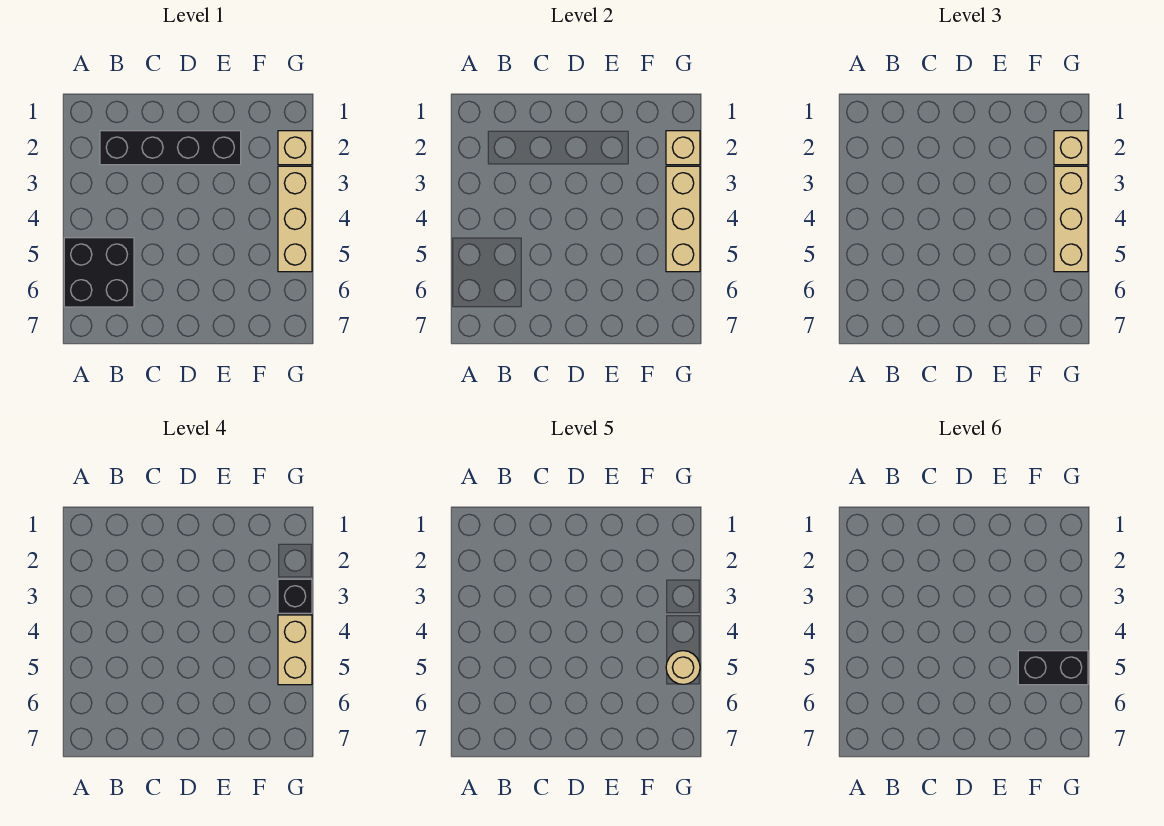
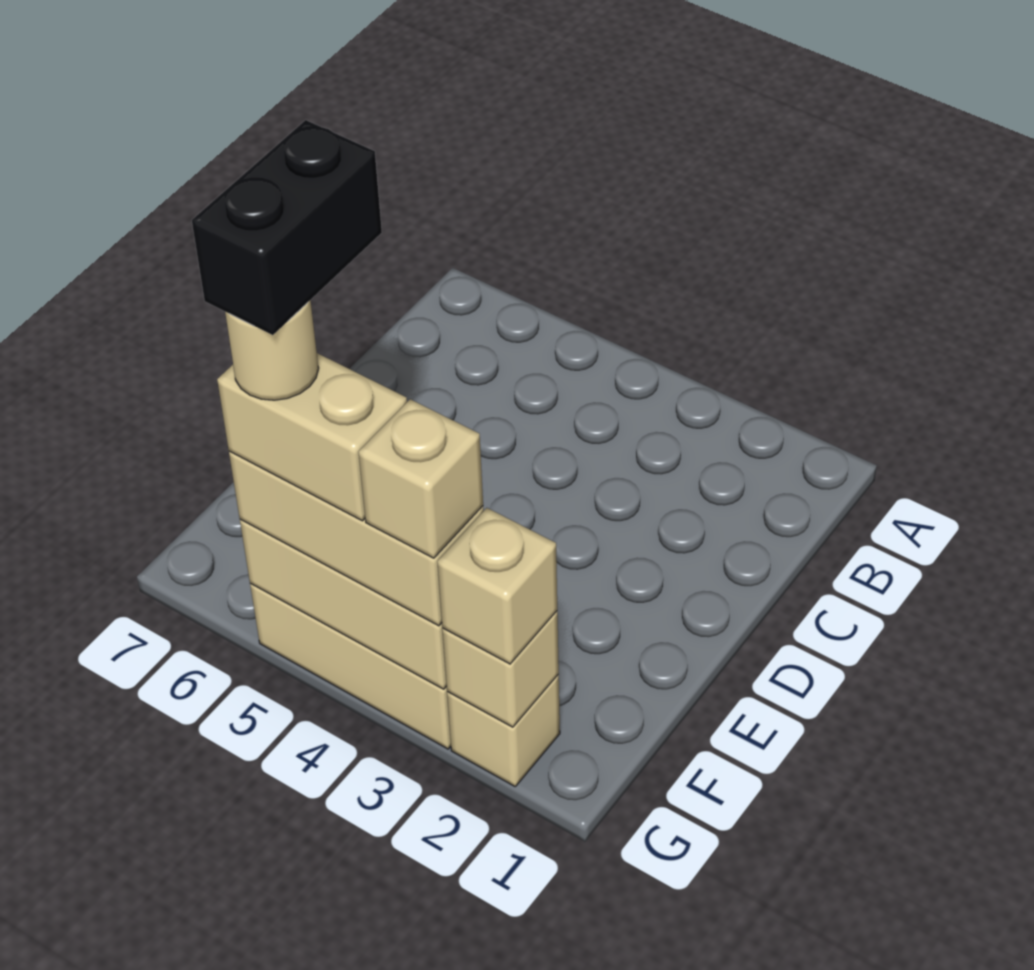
black 2x2 brick [64,238,134,307] -> none
black 1x4 brick [100,131,241,165] -> none
black 1x1 brick [278,579,312,613] -> tan 1x1 brick [358,399,483,558]

